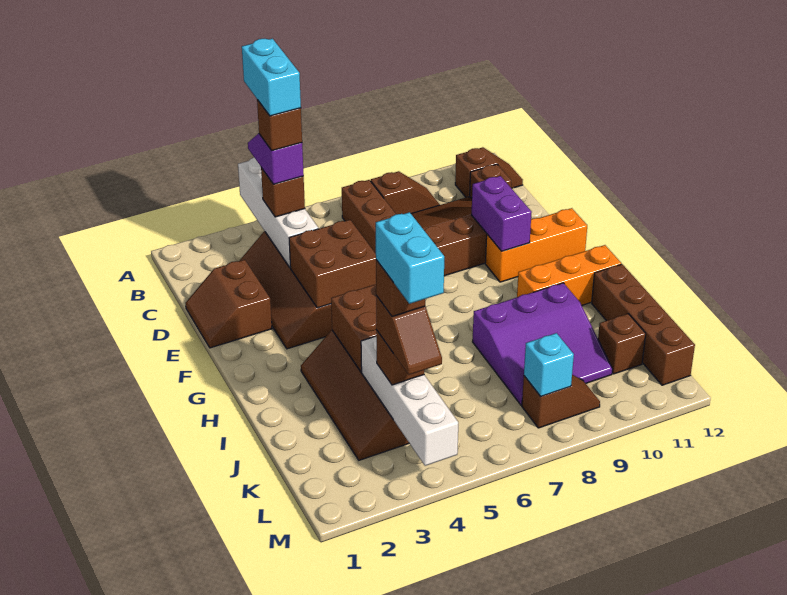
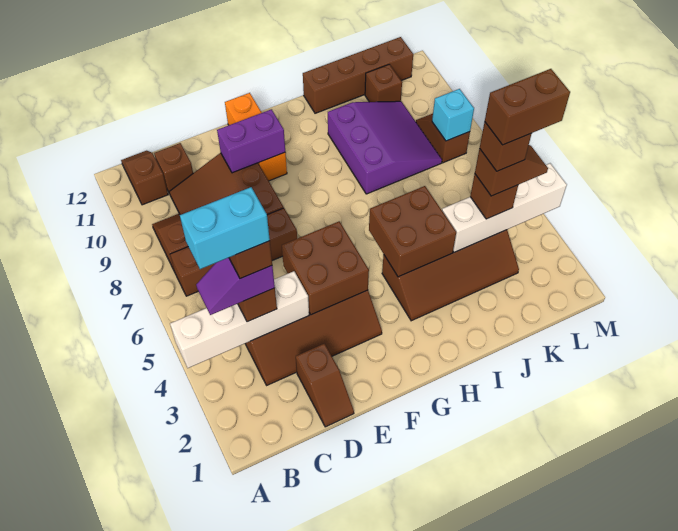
brown 2x2 slope [186,260,272,348] -> brown 1x2 slope [296,344,354,427]
orange 1x3 brick [517,245,621,305] -> none
cyan 1x2 brick [376,212,444,304] -> brown 1x2 brick [485,69,570,145]

